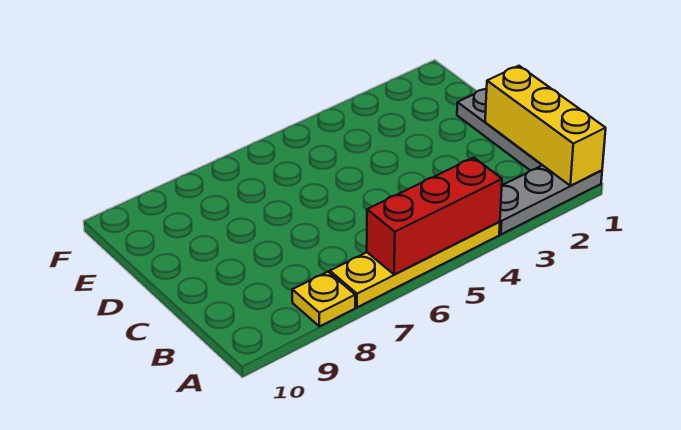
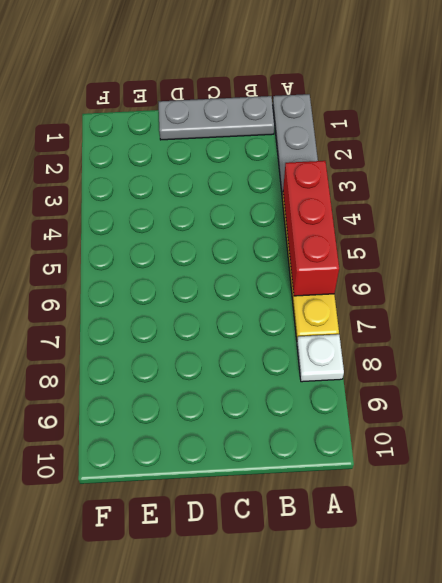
yellow 1x3 brick [485,66,606,186] -> none
yellow 1x1 plate [292,272,355,326] -> white 1x1 plate [297,334,344,382]

